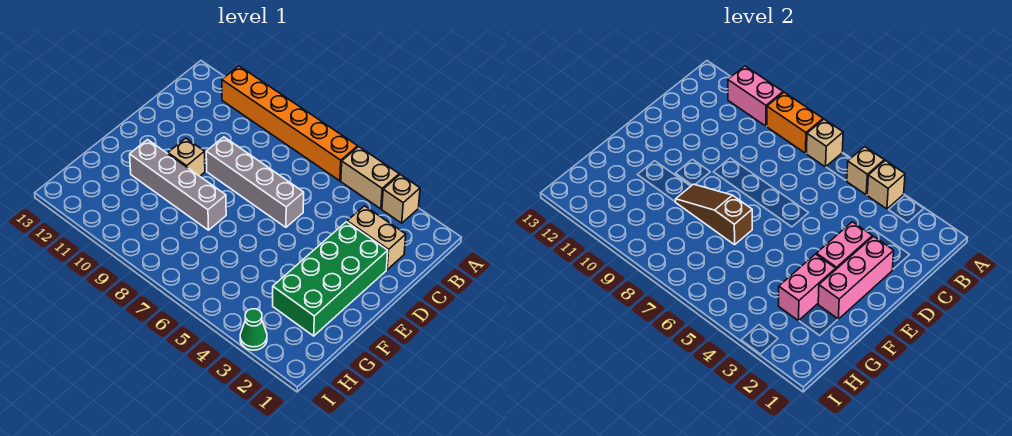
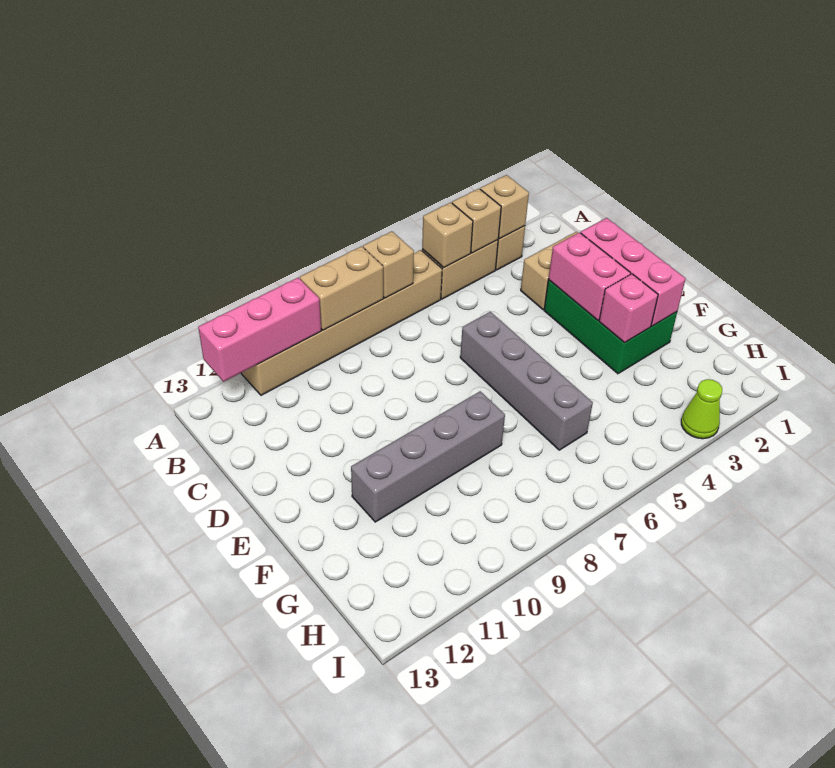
orange 1x6 brick [222,66,358,181] -> tan 1x6 brick [241,250,442,395]
orange 1x2 brick [767,92,823,153] -> tan 1x2 brick [300,246,383,330]
pink 1x2 brick [728,66,783,126] -> pink 1x3 brick [198,278,321,382]
green 2x4 brick [273,222,388,336] -> green 2x3 brick [544,280,677,374]
grey 1x4 brick [206,137,304,227] -> grey 1x4 brick turned to [460,312,593,450]
tan 1x1 brick [168,138,205,176] -> tan 1x1 brick moved to [480,175,529,239]
pink 1x2 brick [779,254,836,321] -> pink 1x1 brick [599,274,658,343]
brown 1x3 slope [676,184,752,245] -> none
green 1x1 cone [240,309,267,350] -> lime 1x1 cone [681,379,722,439]

